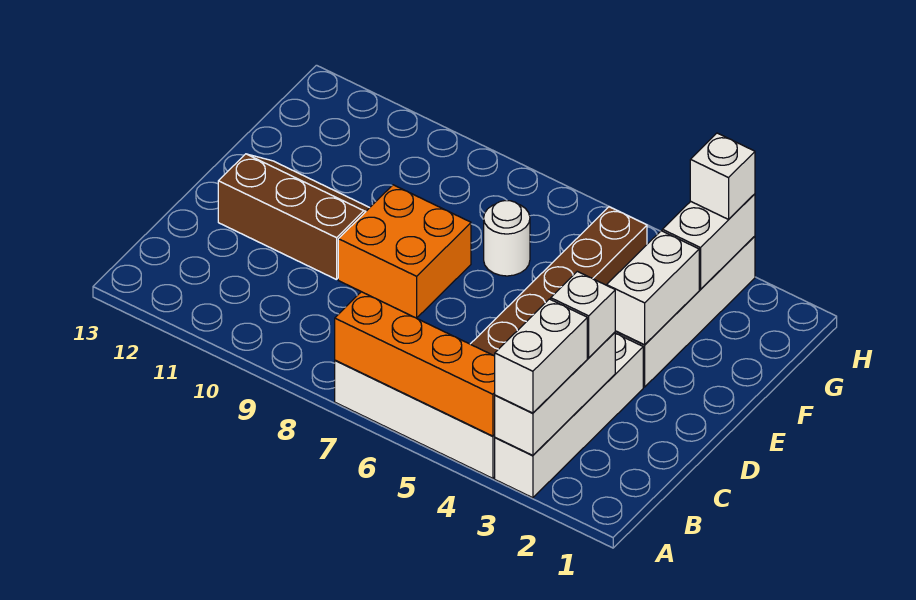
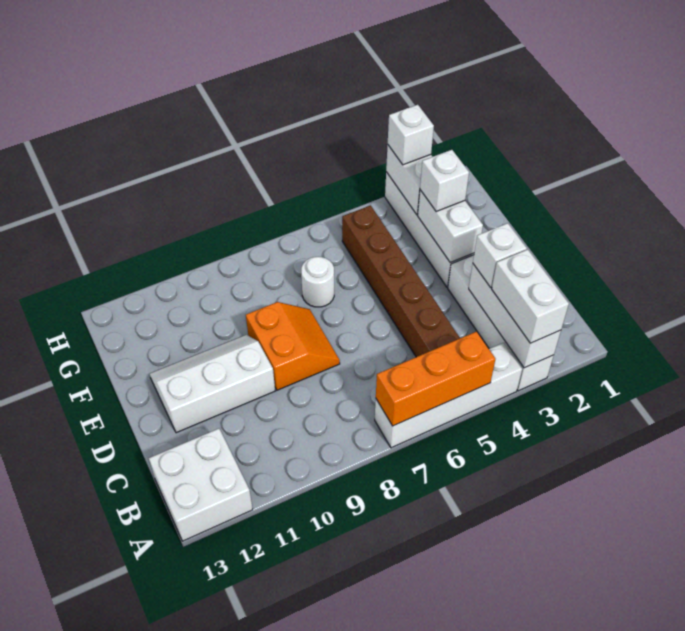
orange 1x4 brick [335,292,495,436] -> orange 1x3 brick [376,331,495,426]
none -> white 2x2 brick [149,429,253,541]
orange 2x2 brick [338,185,471,318] -> orange 2x2 slope [246,302,340,390]
brown 2x3 slope [218,154,369,280] -> white 2x3 slope [150,335,275,433]
none -> white 1x1 brick [420,150,469,212]

